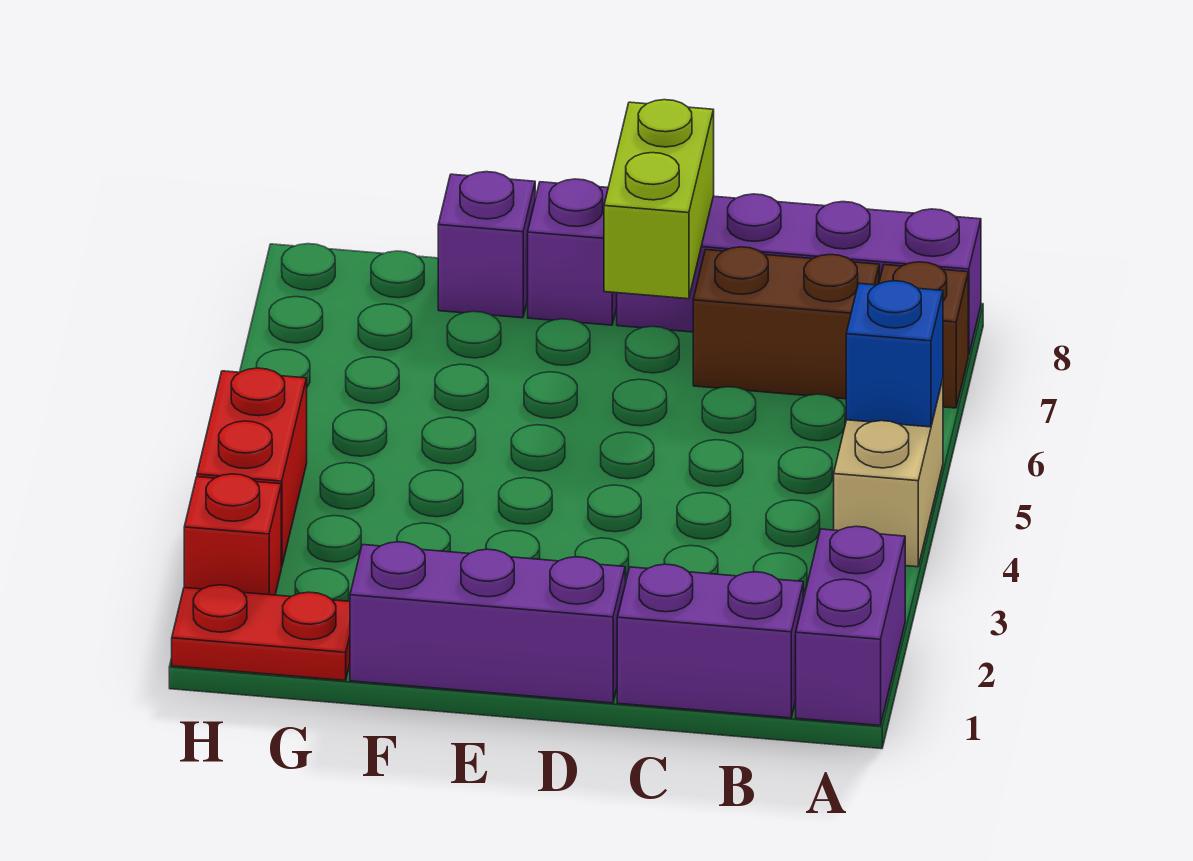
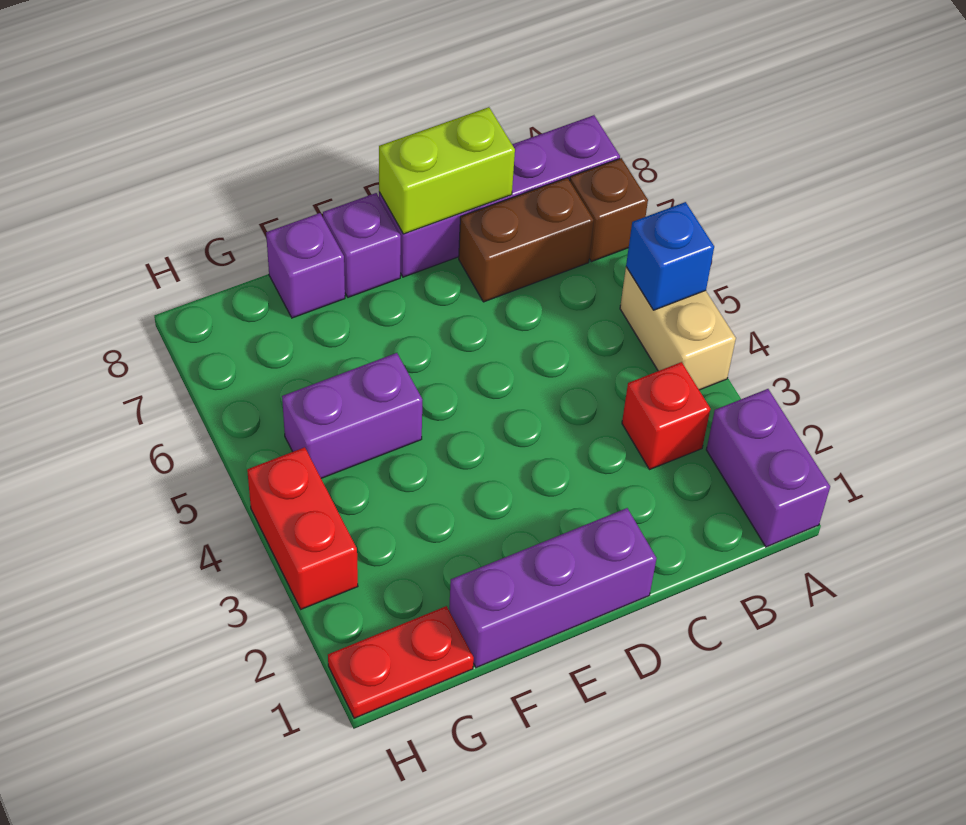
purple 1x2 brick [617,564,803,718] -> purple 1x2 brick moved to [282,353,422,478]
lime 1x2 brick [604,100,714,299] -> lime 1x2 brick turned to [379,107,515,234]
red 1x1 brick [184,474,281,595] -> red 1x1 brick moved to [622,362,710,469]

